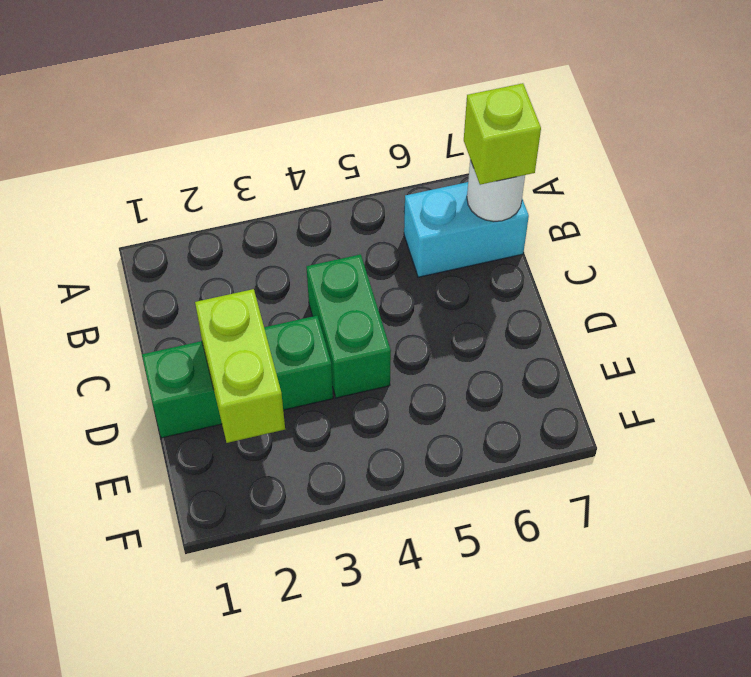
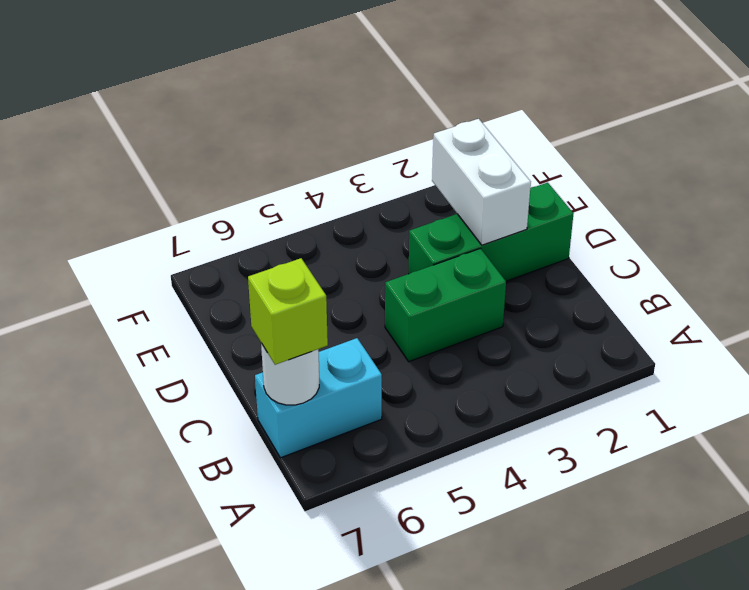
green 1x2 brick [306,254,391,398] -> green 1x2 brick turned to [385,249,506,362]
lime 1x2 brick [195,289,285,443] -> white 1x2 brick [432,119,531,245]

